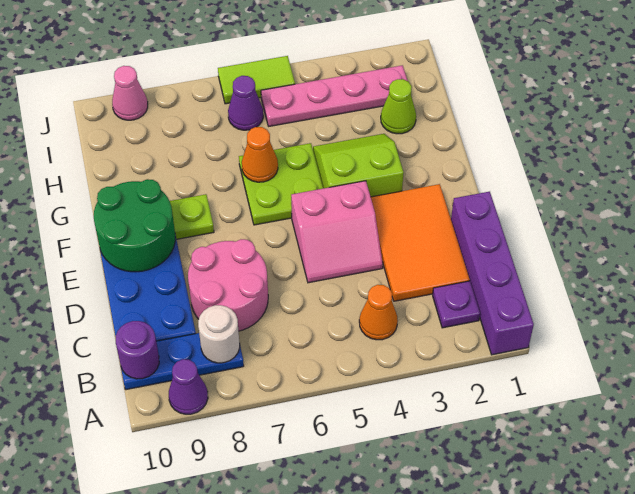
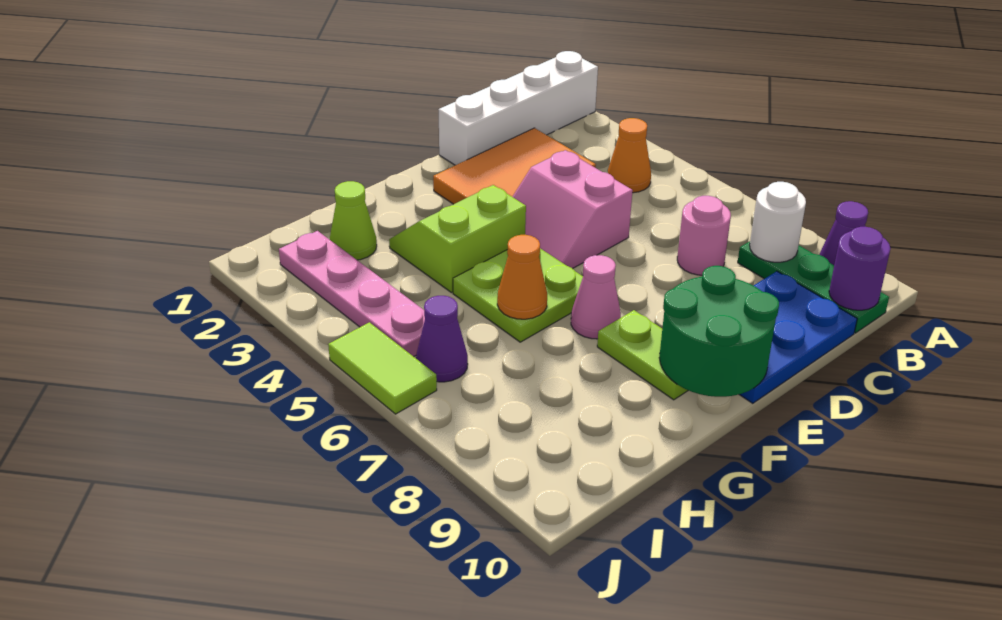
purple 1x4 brick [451,192,534,355] -> white 1x4 brick [438,51,598,165]
purple 1x1 plate [433,281,480,328] -> none
blue 1x3 plate [121,333,244,390] -> green 1x3 plate [738,241,889,333]
pink 2x2 round brick [188,239,268,331] -> pink 1x1 round brick [677,196,731,275]
pink 2x2 slope [291,181,383,283] -> pink 2x2 slope turned to [513,150,633,269]
lime 2x2 slope [313,134,404,197] -> lime 2x2 slope turned to [389,185,526,293]
pink 1x1 cone [112,66,148,120] -> pink 1x1 cone moved to [571,255,621,339]

